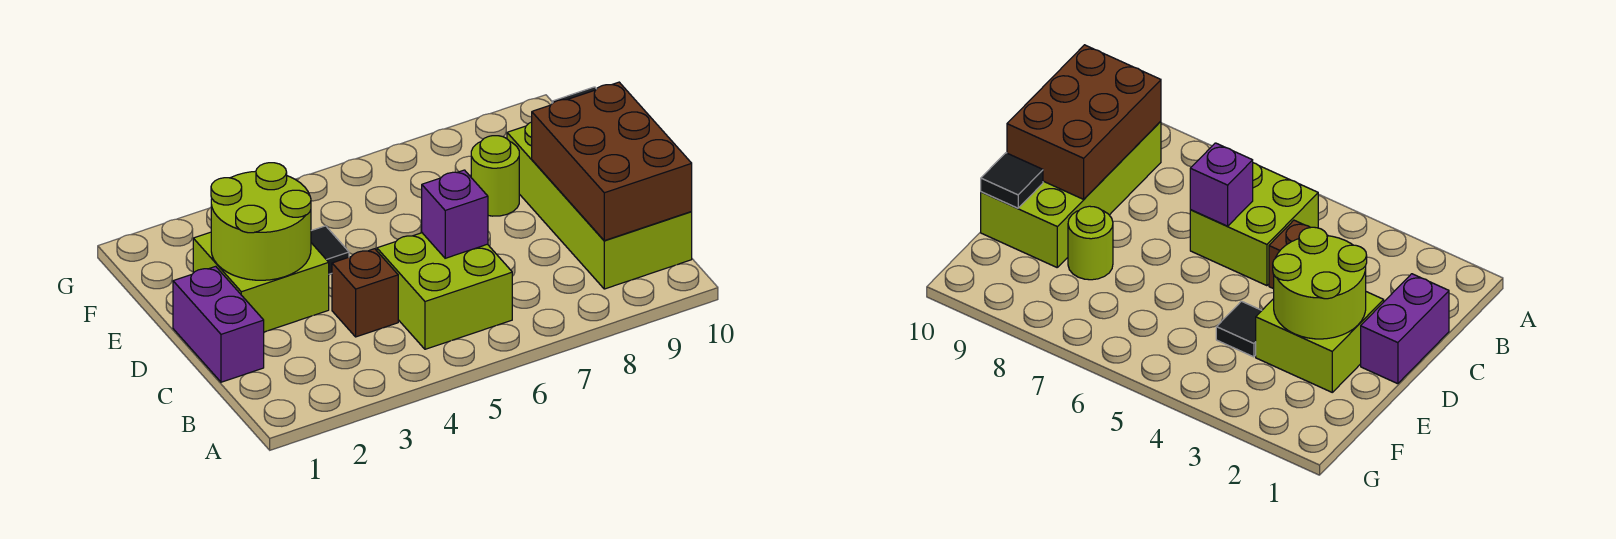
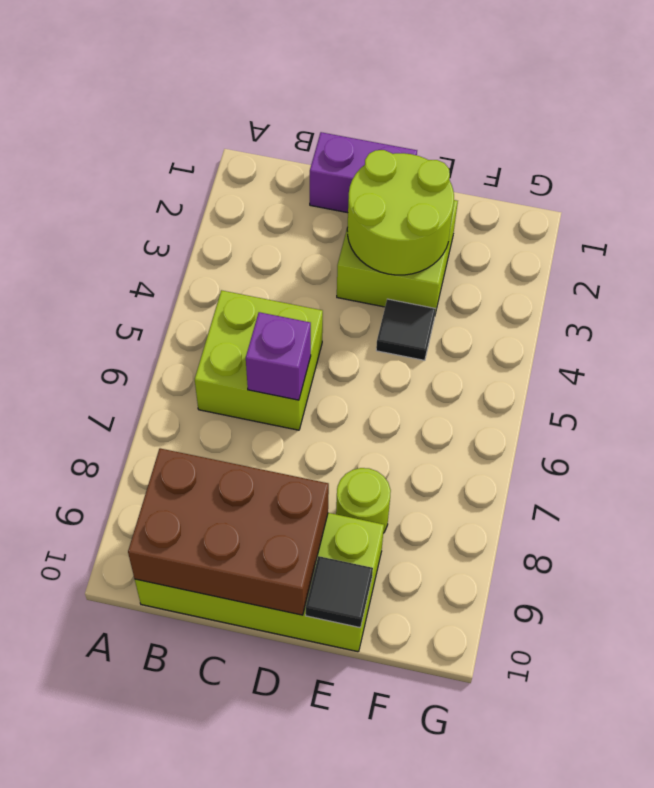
brown 1x1 brick [332,249,398,337] -> none

